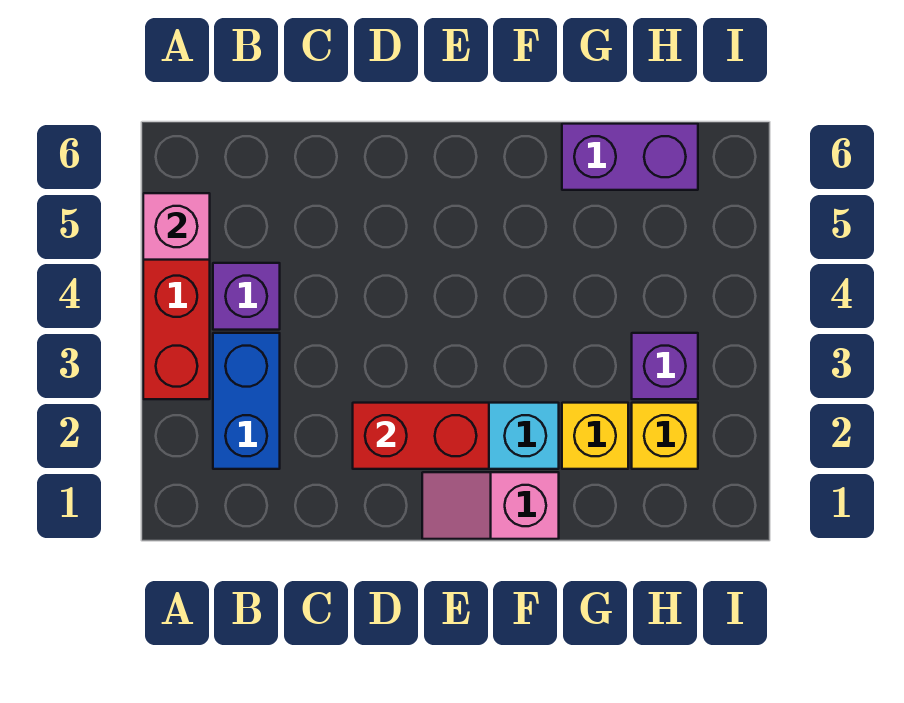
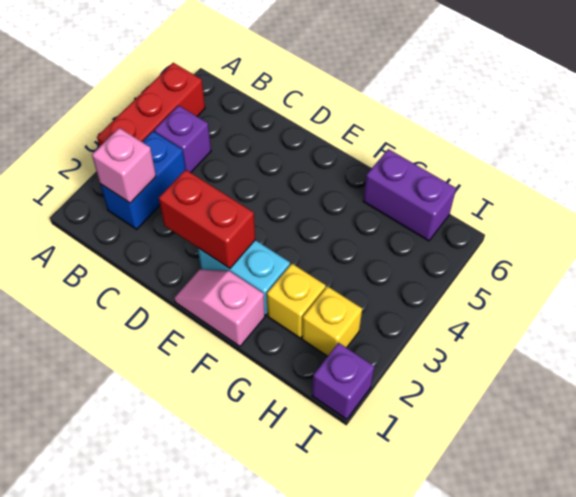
pink 1x1 brick [143,193,210,260] -> pink 1x1 brick moved to [92,128,156,203]
purple 1x1 brick [632,333,698,399] -> purple 1x1 brick moved to [312,343,375,419]

